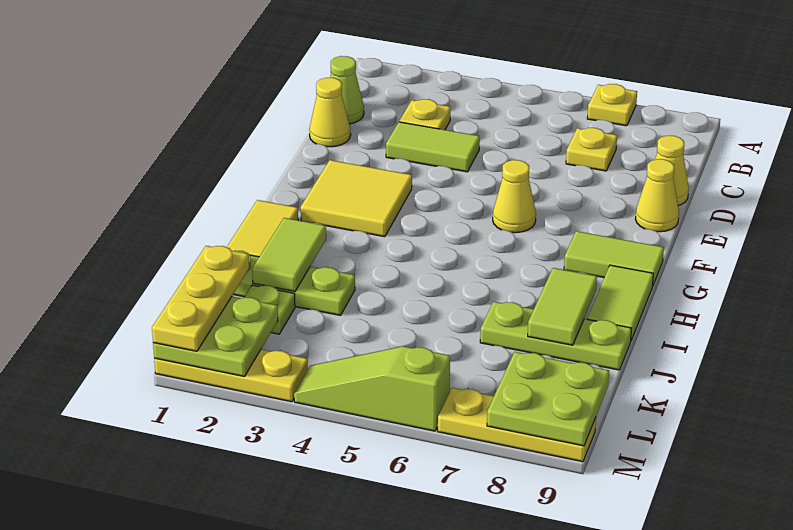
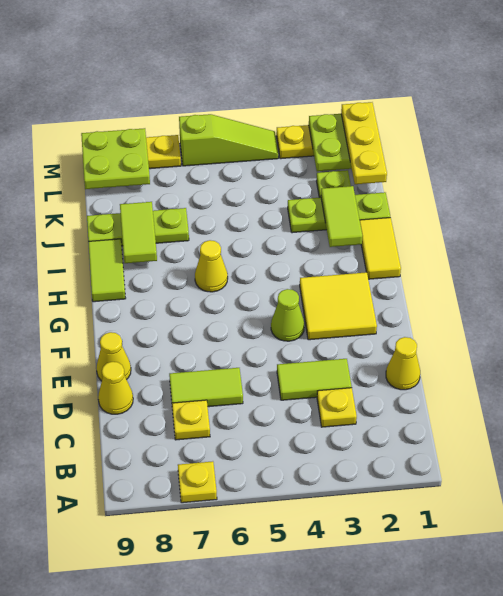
lime 1x1 cone [330,56,364,124] -> lime 1x1 cone moved to [271,289,304,341]
yellow 1x1 cone [493,160,536,233] -> yellow 1x1 cone moved to [195,240,228,292]
lime 1x2 tile [564,231,664,287] -> lime 1x2 tile moved to [169,368,243,407]

